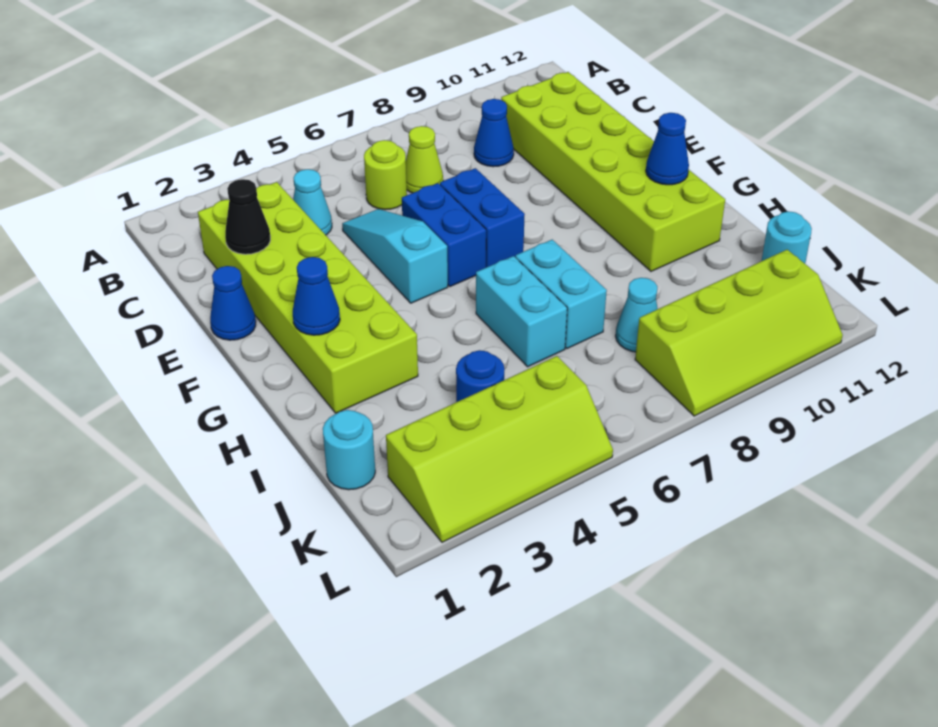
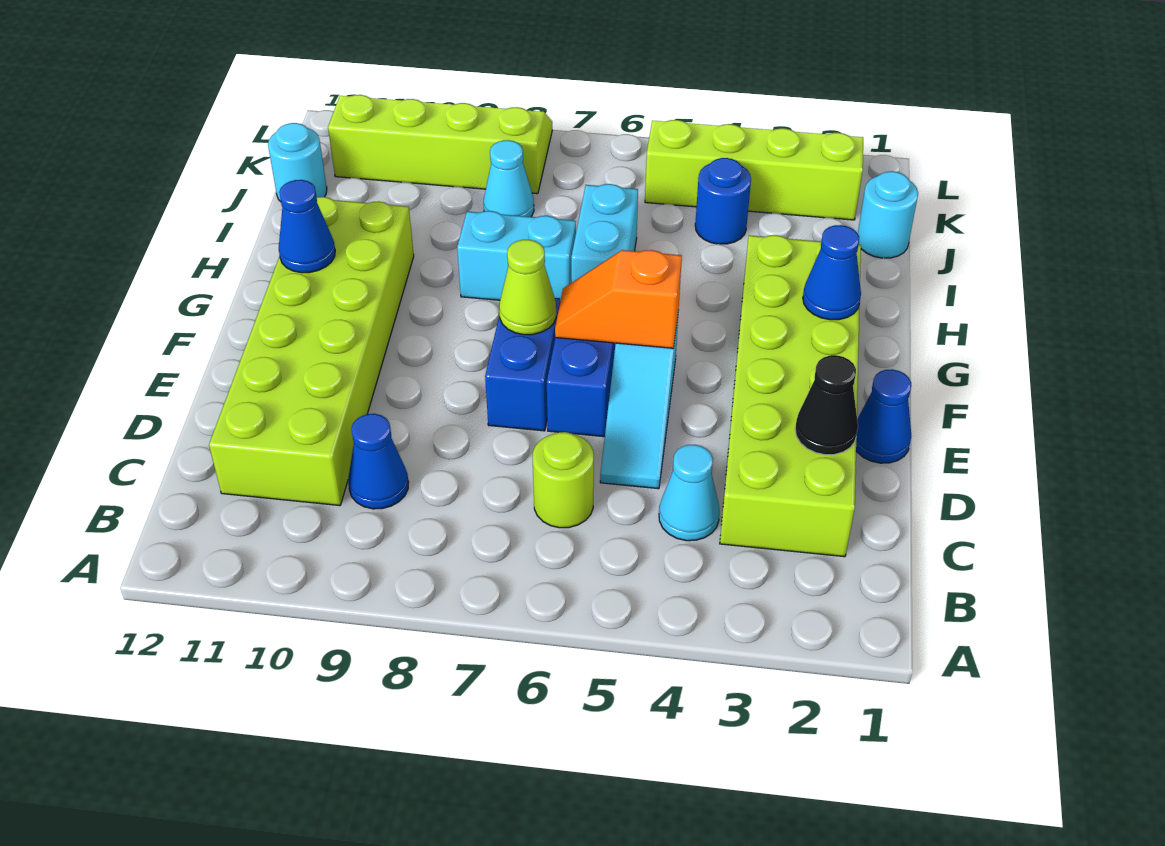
lime 1x1 cone [406,126,443,193] -> lime 1x1 cone moved to [499,240,556,335]
none -> orange 1x2 slope [555,250,682,348]
cyan 1x2 brick [515,240,607,348] -> cyan 1x2 brick turned to [457,211,576,301]

